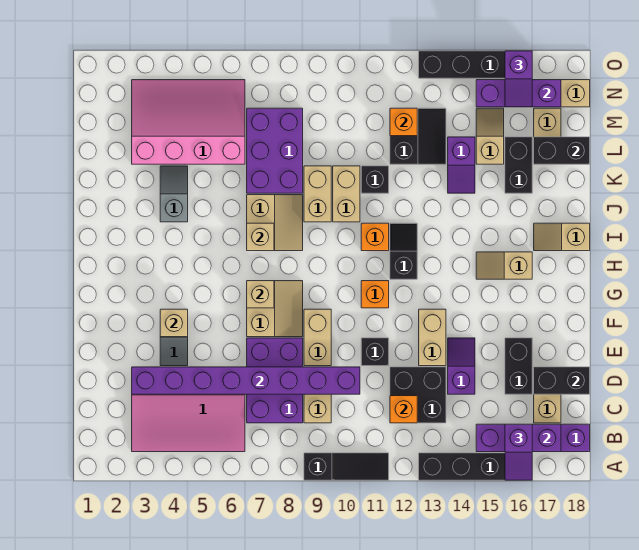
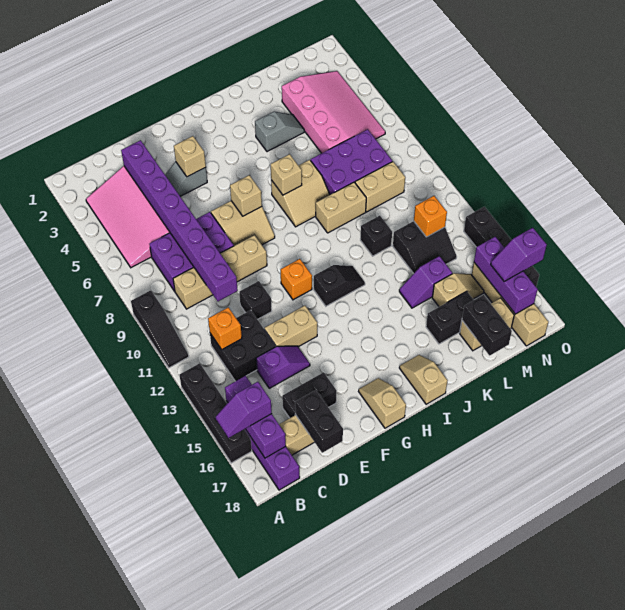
tan 1x2 slope [476,252,532,279] -> tan 1x2 slope moved to [359,378,406,428]
orange 1x1 brick [361,223,389,251] -> none
tan 1x2 brick [333,166,360,222] -> tan 1x2 brick moved to [355,162,405,212]

